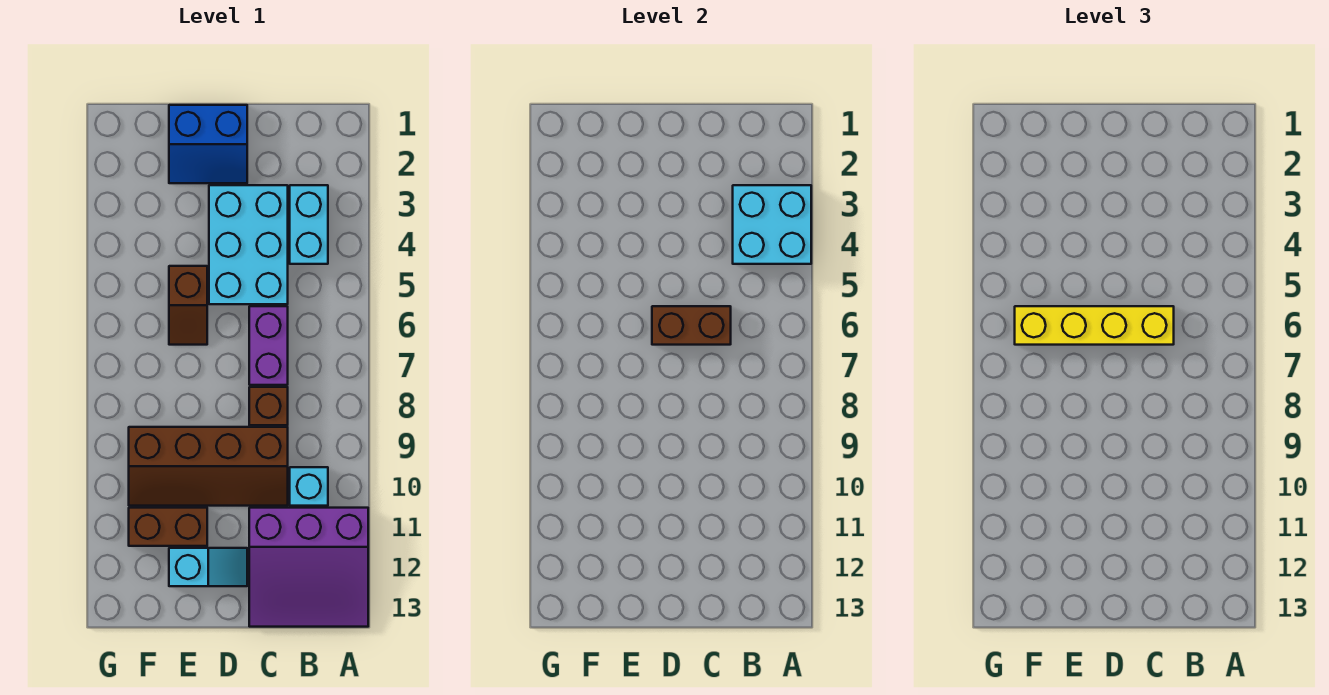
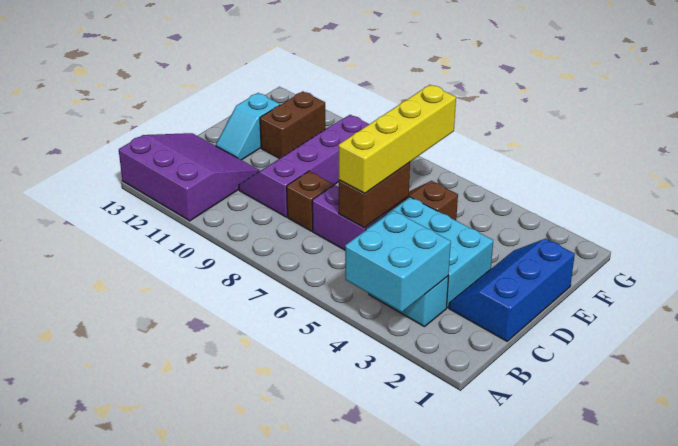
purple 3x3 slope [249,508,368,627] -> purple 3x3 slope turned to [119,133,260,221]
cyan 1x1 brick [290,467,328,506] -> none
brown 2x4 slope [129,427,288,506] -> purple 2x4 slope [239,115,369,217]
blue 2x2 slope [169,105,247,183] -> blue 2x3 slope [449,239,575,341]

